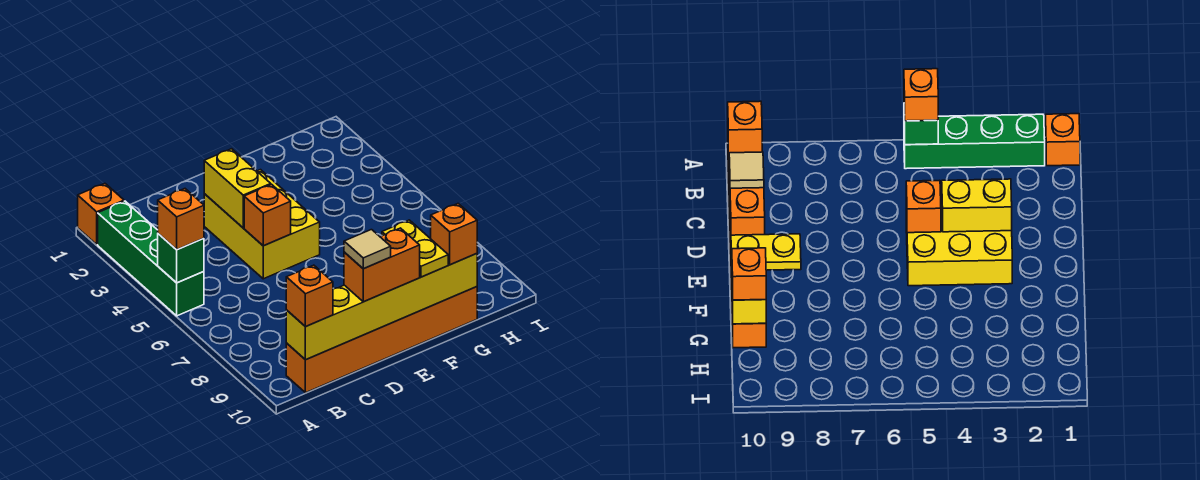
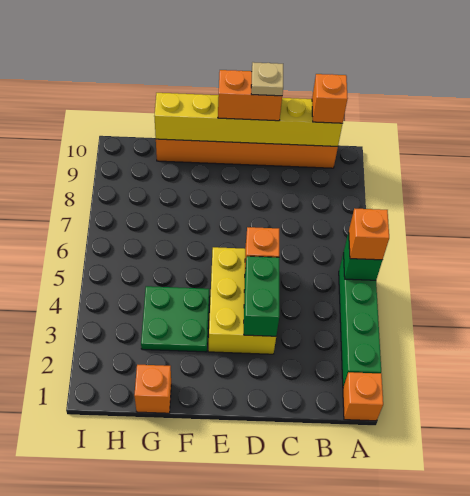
yellow 1x2 brick [204,149,271,228] -> green 1x2 brick [244,256,279,336]
tan 1x1 tile [344,230,391,269] -> tan 1x1 plate [251,62,283,96]
none -> green 2x2 plate [141,286,209,352]
yellow 1x2 plate [382,220,448,277] -> none
orange 1x1 brick [431,204,477,265] -> orange 1x1 brick moved to [134,365,171,413]

